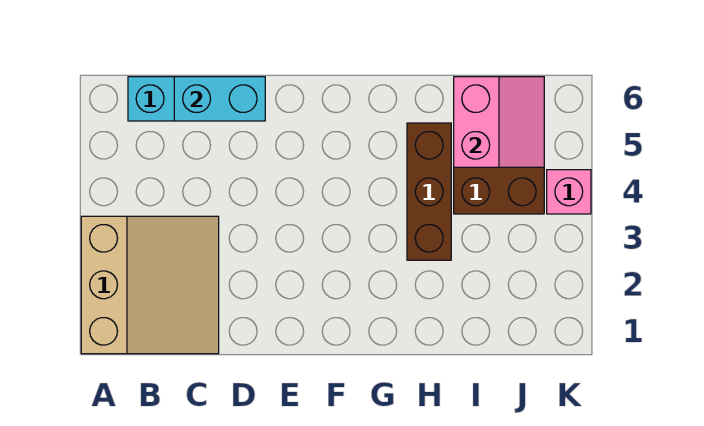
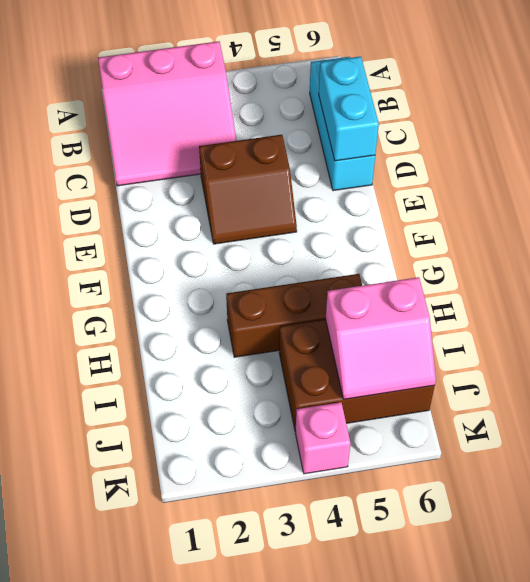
tan 3x3 slope [81,216,219,354] -> pink 3x3 slope [98,41,237,186]
none -> brown 2x2 slope [199,135,297,244]

